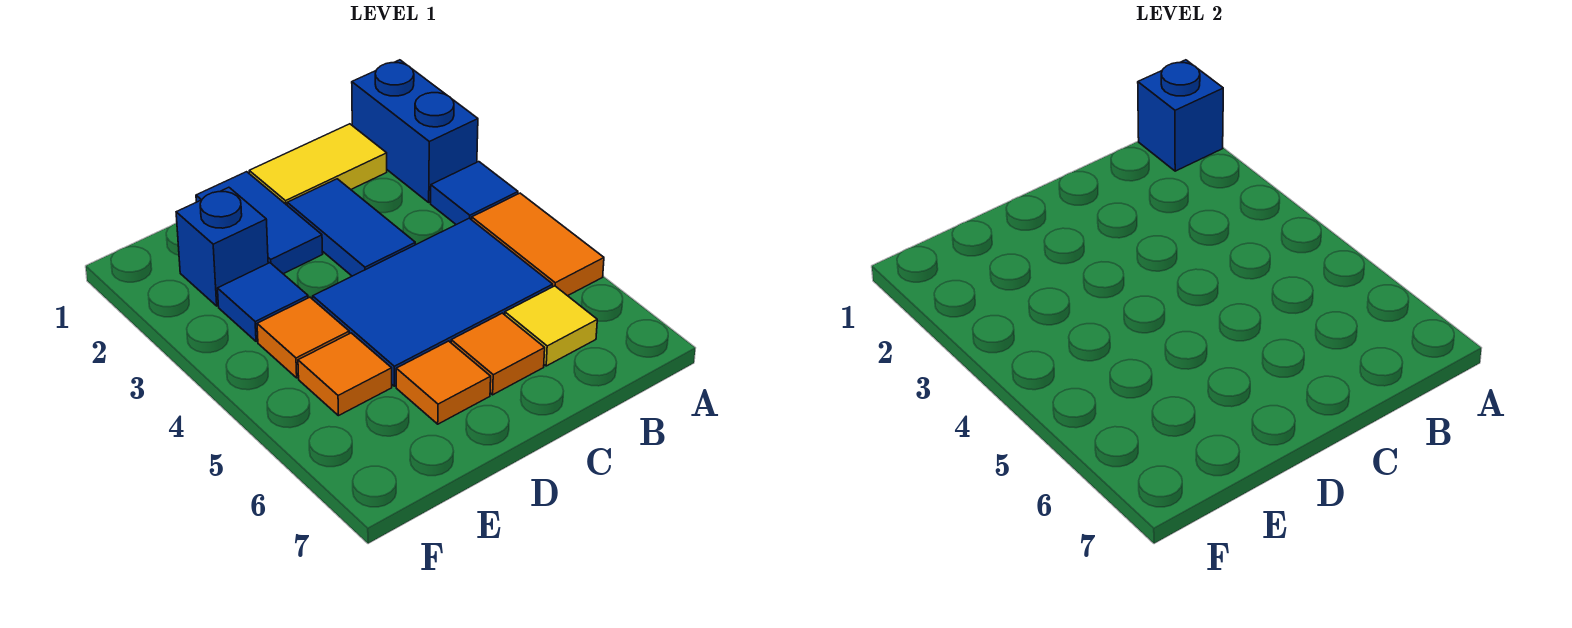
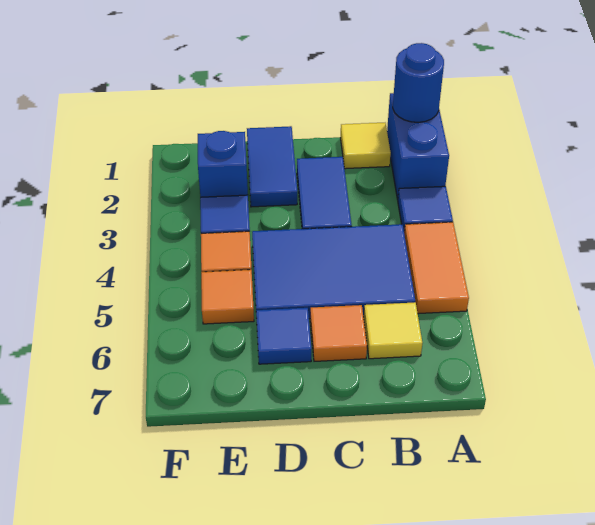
blue 1x1 brick [1138,60,1223,171] -> blue 1x1 round brick [393,43,444,122]
yellow 1x2 tile [249,124,387,205] -> yellow 1x1 tile [340,123,391,169]
orange 1x1 tile [396,341,491,424] -> blue 1x1 tile [256,308,311,364]

